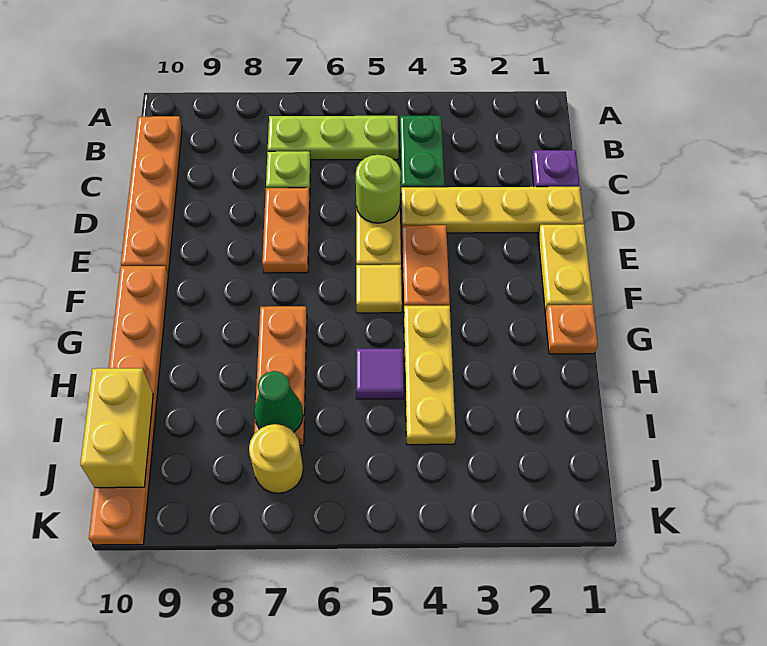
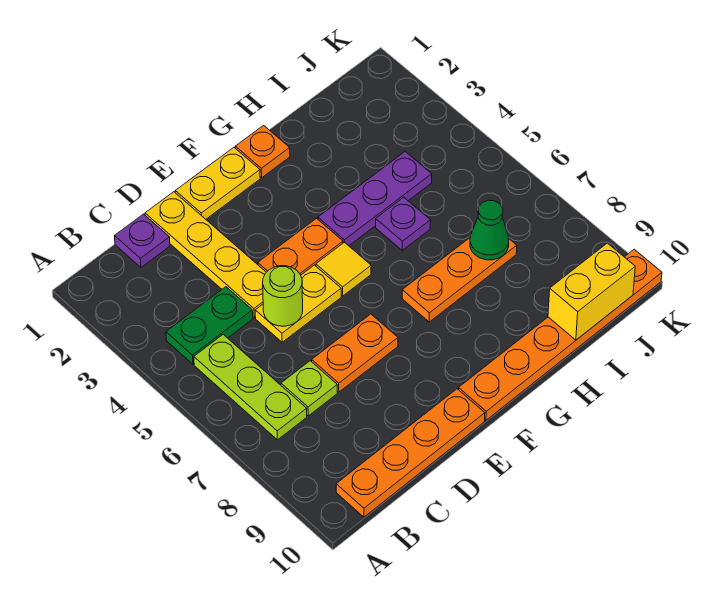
yellow 1x3 plate [404,306,456,445] -> purple 1x3 plate [318,152,432,246]
purple 1x1 tile [356,348,404,399] -> purple 1x1 plate [376,197,431,250]
yellow 1x1 round brick [249,424,303,493] -> none

